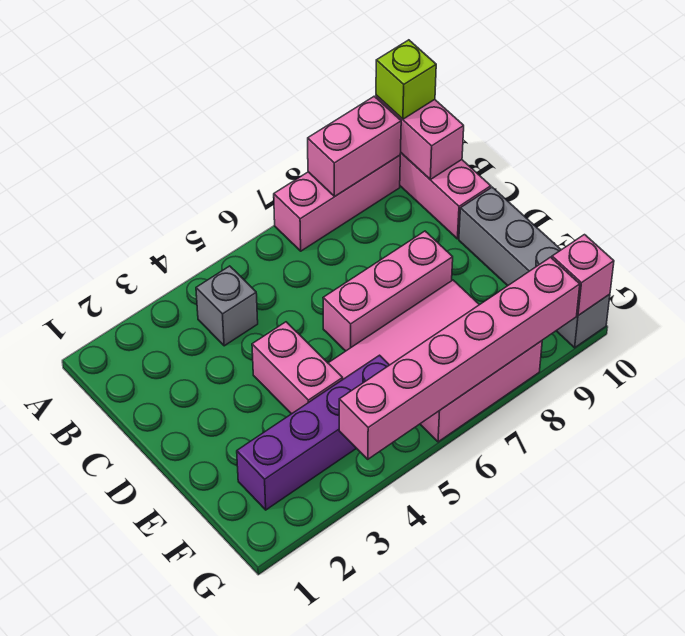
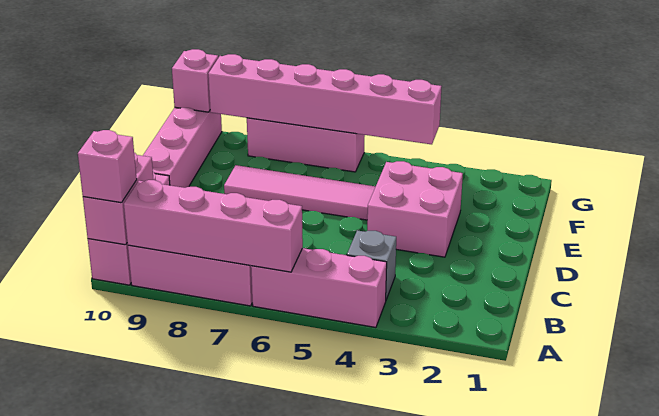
pink 1x2 brick [308,96,401,196] -> pink 1x4 brick [124,180,303,272]
lime 1x1 brick [376,40,436,119] -> pink 1x1 brick [78,130,137,203]
pink 1x2 brick [252,322,343,414] -> pink 2x2 brick [367,161,463,257]
pink 1x3 brick [323,231,453,351] -> pink 1x3 brick moved to [251,248,387,328]
grey 1x4 brick [459,187,610,348] -> pink 1x4 brick [143,107,222,188]
purple 1x4 brick [237,355,389,510] -> none

